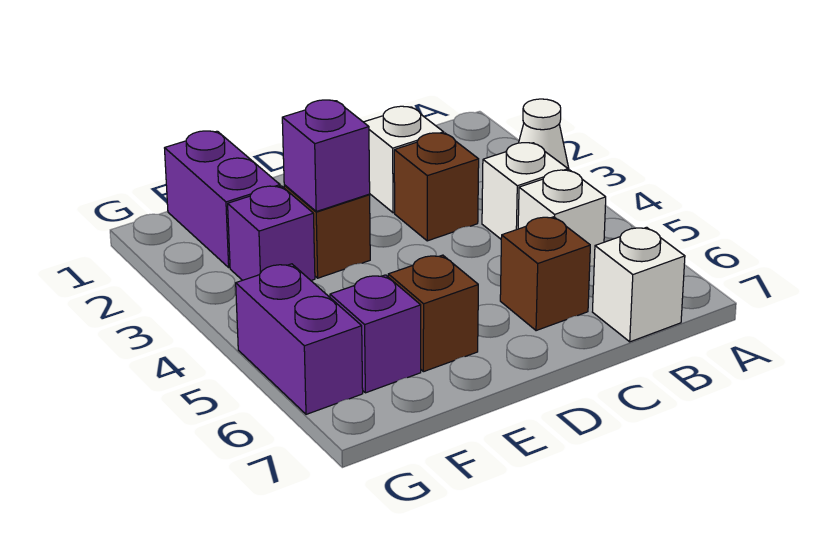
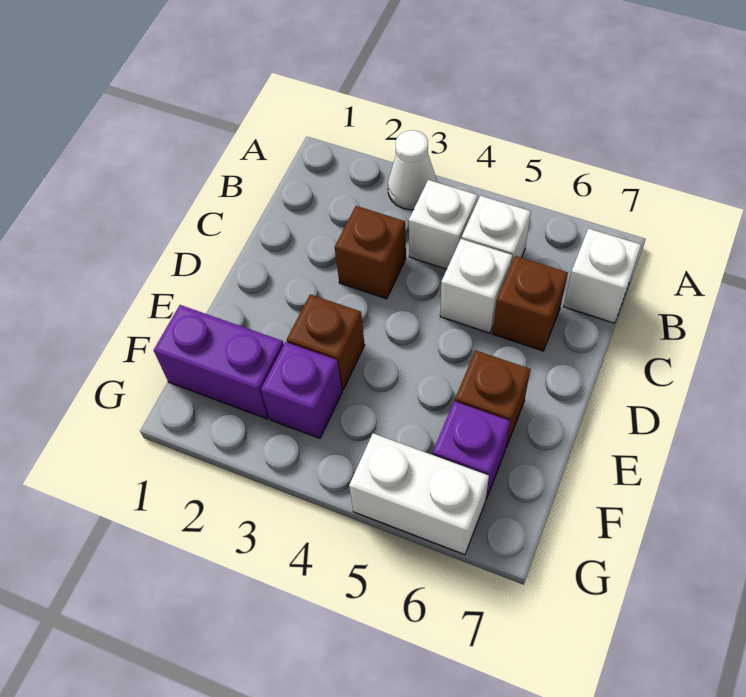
white 1x1 brick [364,106,444,213] -> white 1x1 brick moved to [440,239,512,333]
purple 1x1 brick [282,100,370,211] -> none
purple 1x2 brick [236,264,363,414] -> white 1x2 brick [349,433,489,555]

